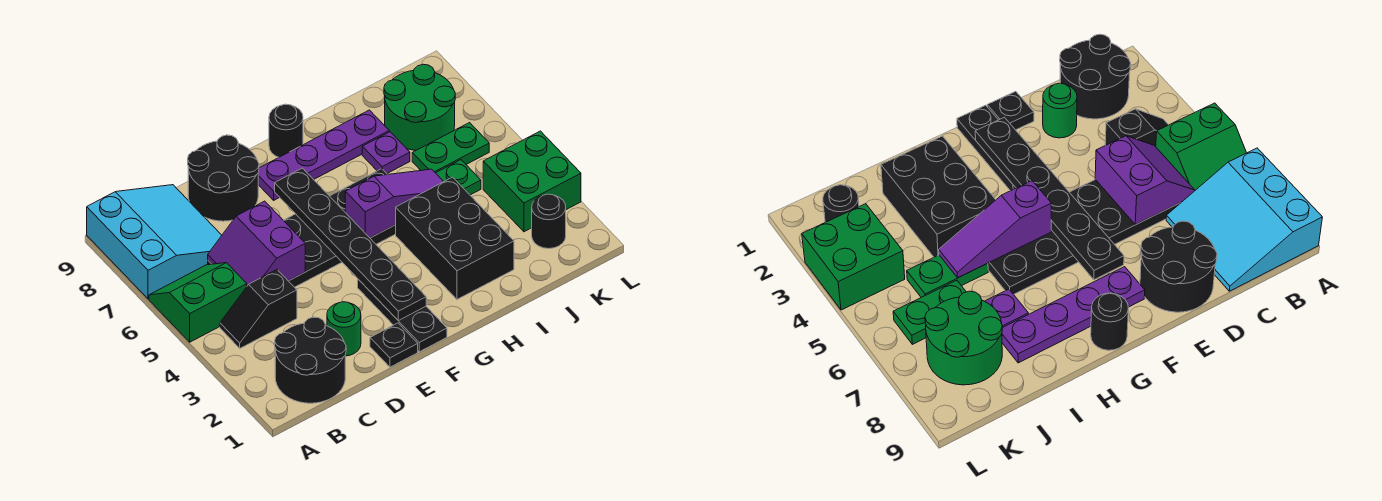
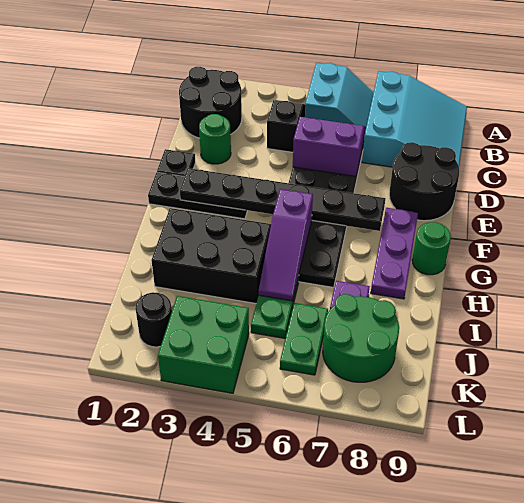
green 2x2 slope [149,263,247,342] -> cyan 2x2 slope [305,63,373,127]
cyan 3x3 slope [87,185,222,299] -> cyan 3x3 slope turned to [362,71,467,167]
purple 1x4 plate [258,110,389,200] -> purple 1x3 plate [371,208,418,299]
black 1x1 round brick [269,104,303,157] -> green 1x1 round brick [412,222,451,275]

